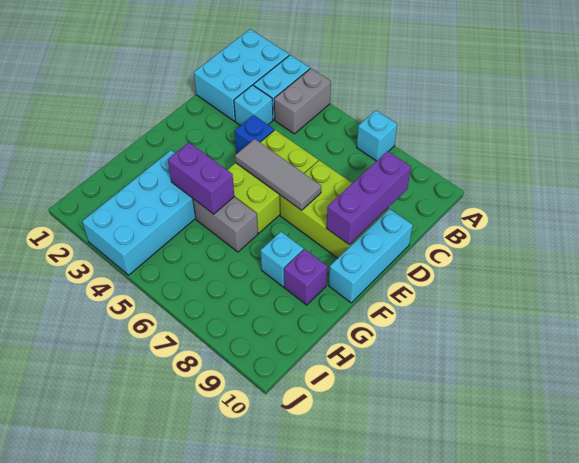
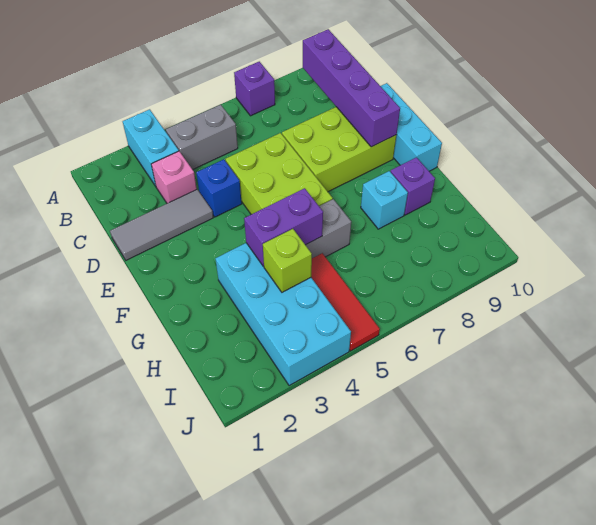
cyan 2x3 brick [194,29,289,121] -> none
grey 1x2 brick [274,68,331,134] -> grey 1x2 brick turned to [166,105,238,170]
cyan 1x1 brick [357,110,397,161] -> purple 1x1 brick [234,62,275,116]
cyan 1x1 brick [234,85,273,126] -> pink 1x1 brick [151,151,197,203]
purple 1x3 brick [326,151,411,245] -> purple 1x4 brick [303,29,400,147]
grey 1x3 tile [235,139,321,210] -> grey 1x3 tile moved to [110,190,213,260]
none -> lime 1x1 brick [263,229,312,292]
none -> red 1x3 tile [311,253,380,351]

